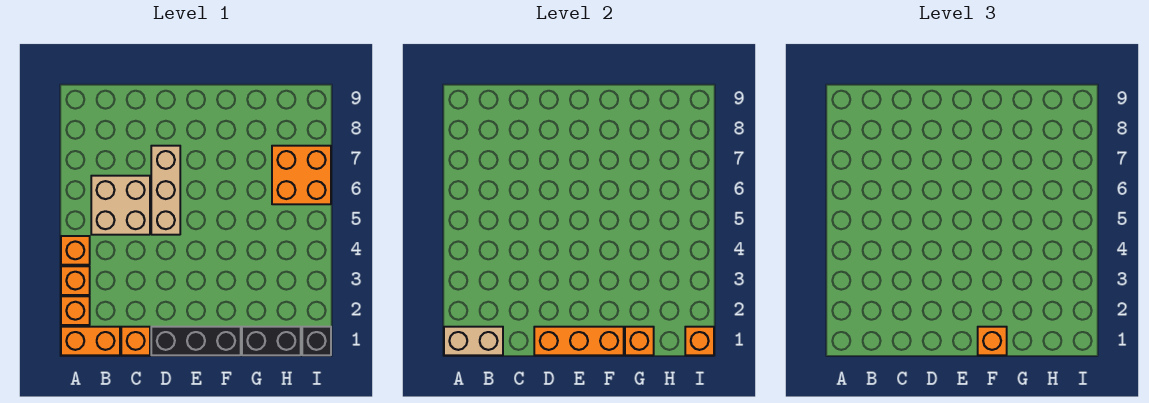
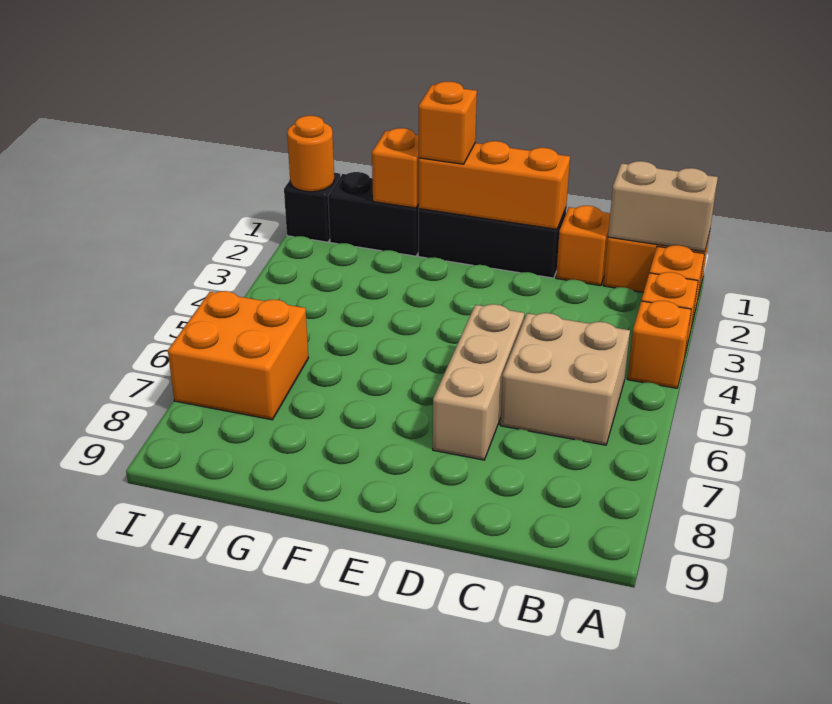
orange 1x1 brick [685,327,714,355] -> orange 1x1 round brick [287,116,334,192]

